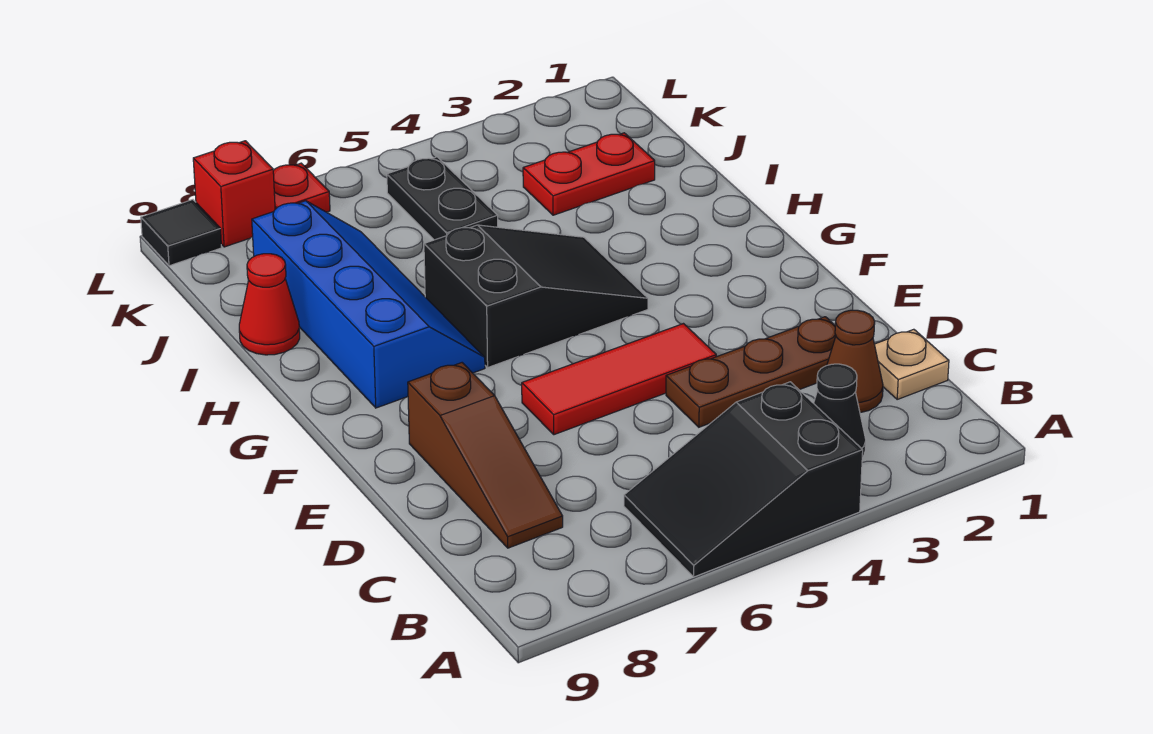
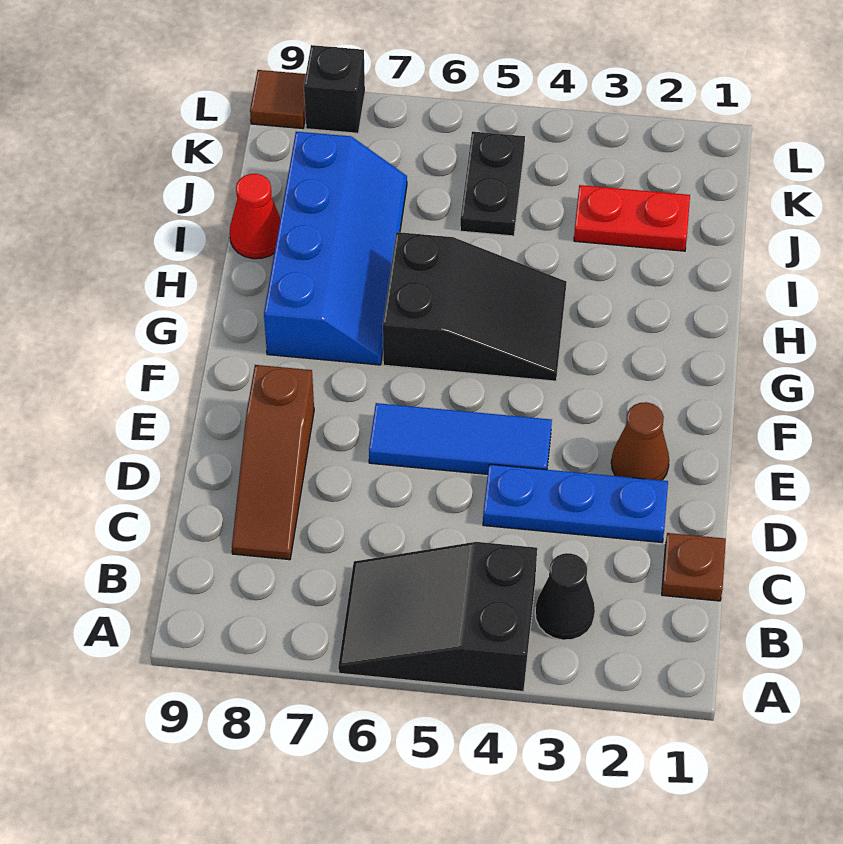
tan 1x1 plate [874,329,949,399] -> brown 1x1 plate [662,533,726,601]
brown 1x1 cone [827,310,883,413] -> brown 1x1 cone moved to [611,402,669,480]
brown 1x3 plate [666,317,836,427] -> blue 1x3 plate [483,464,668,543]
red 1x3 tile [522,324,716,435] -> blue 1x3 tile [369,403,552,474]
red 1x1 plate [273,163,330,212] -> none
red 1x1 brick [193,141,275,247] -> black 1x1 brick [304,45,365,133]
black 1x1 tile [141,200,222,266] -> brown 1x1 tile [250,70,306,129]

